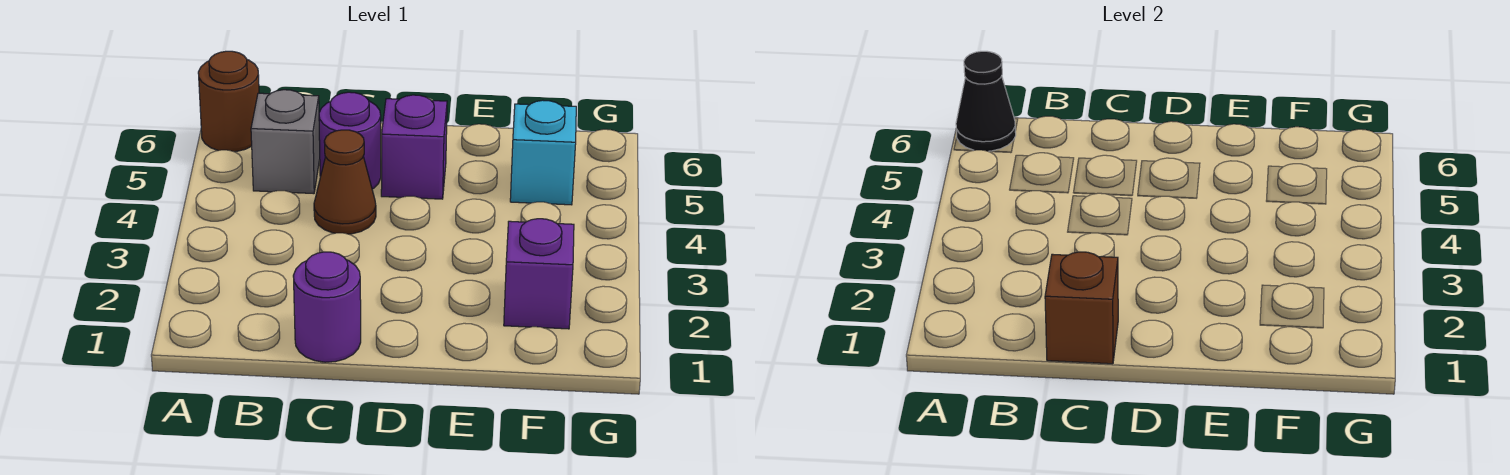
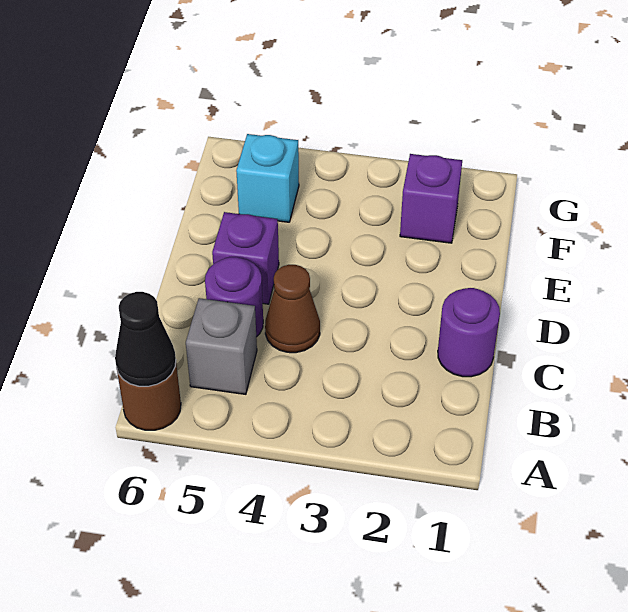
brown 1x1 brick [1045,252,1118,364] -> none

